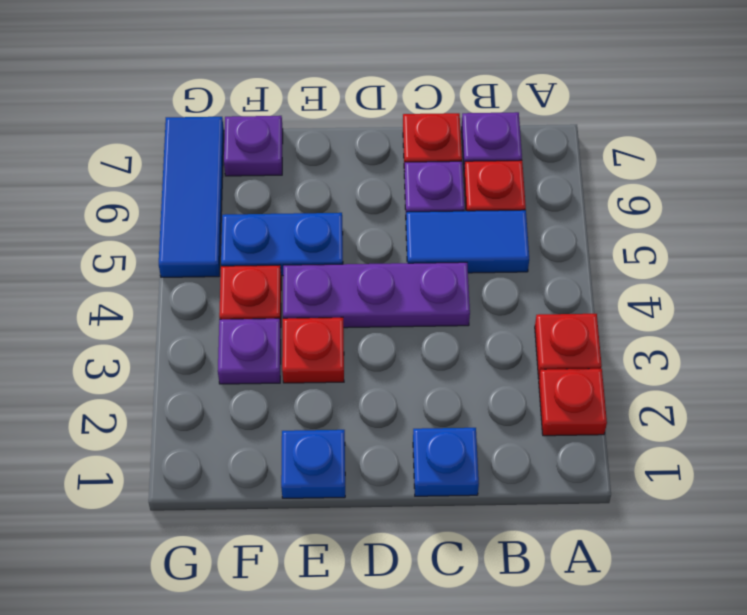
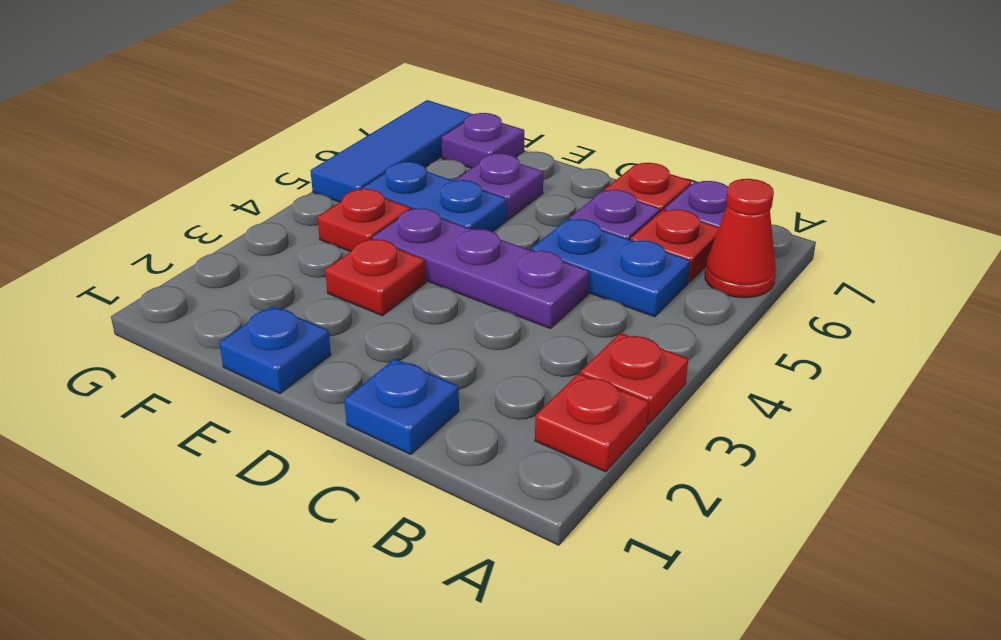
none -> red 1x1 cone [705,179,776,298]
blue 1x2 tile [406,210,529,273] -> blue 1x2 plate [531,219,690,317]
purple 1x1 plate [218,318,281,384] -> purple 1x1 plate moved to [456,153,543,220]

